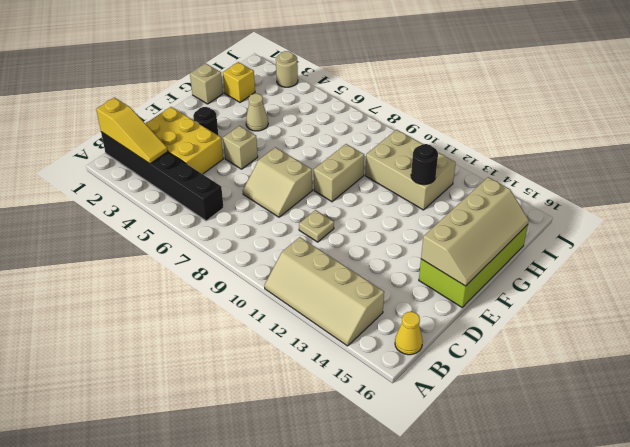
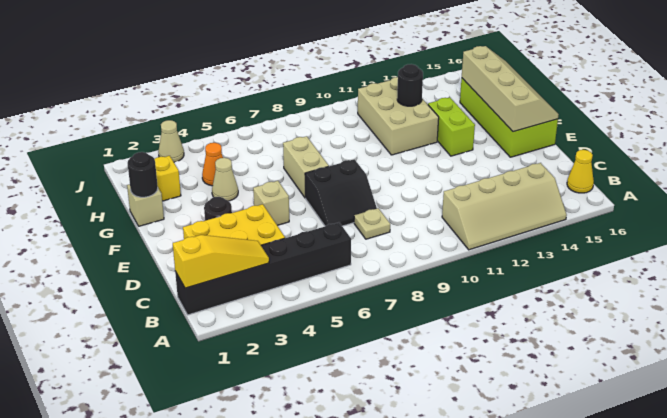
tan 2x2 slope [243,147,312,217] -> black 2x2 slope [305,159,377,226]
tan 1x1 plate [299,210,334,242] -> tan 1x1 plate moved to [354,208,390,239]
tan 1x2 brick [314,144,364,202] -> tan 1x2 brick moved to [283,136,329,198]
none -> lime 1x2 brick [428,97,475,156]
none -> black 1x1 round brick [128,152,158,197]
none -> orange 1x1 cone [202,143,223,186]
tan 2x3 brick [365,130,456,210] -> tan 2x3 brick turned to [358,77,439,155]
tan 1x1 round brick [276,51,298,87] -> tan 1x1 cone [158,120,184,162]

